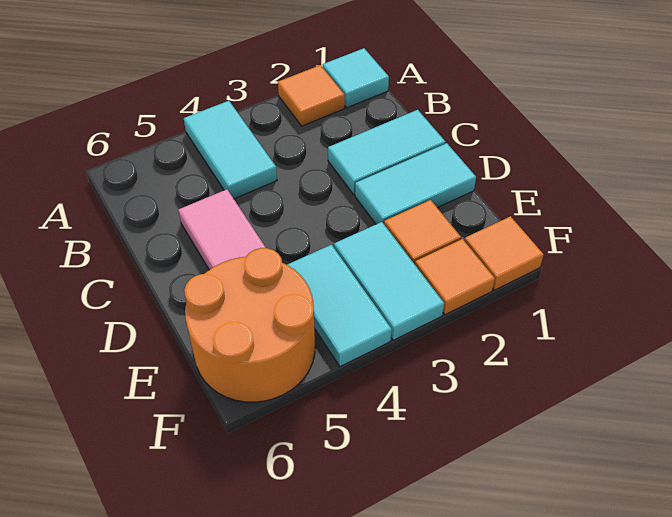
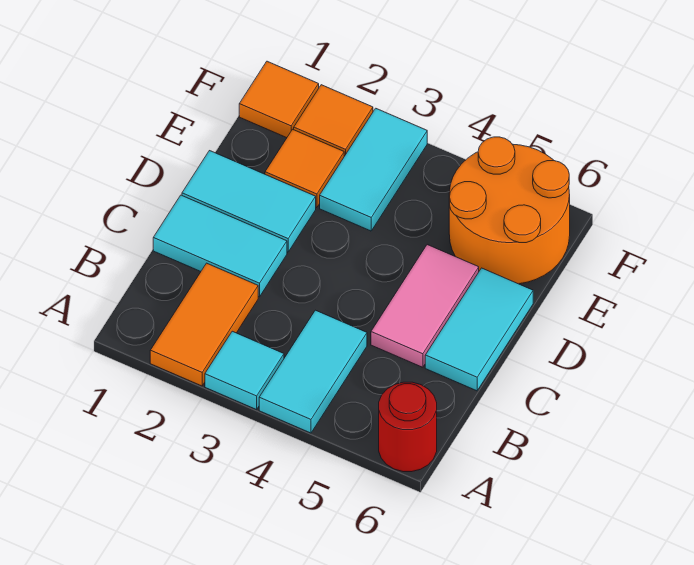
cyan 1x1 tile [323,48,389,108] -> cyan 1x1 tile moved to [205,331,284,410]
orange 1x1 tile [278,65,345,126] -> orange 1x2 tile [150,263,258,386]
none -> red 1x1 round brick [379,382,437,472]
cyan 1x2 tile [287,245,392,367] -> cyan 1x2 tile moved to [425,268,533,391]

